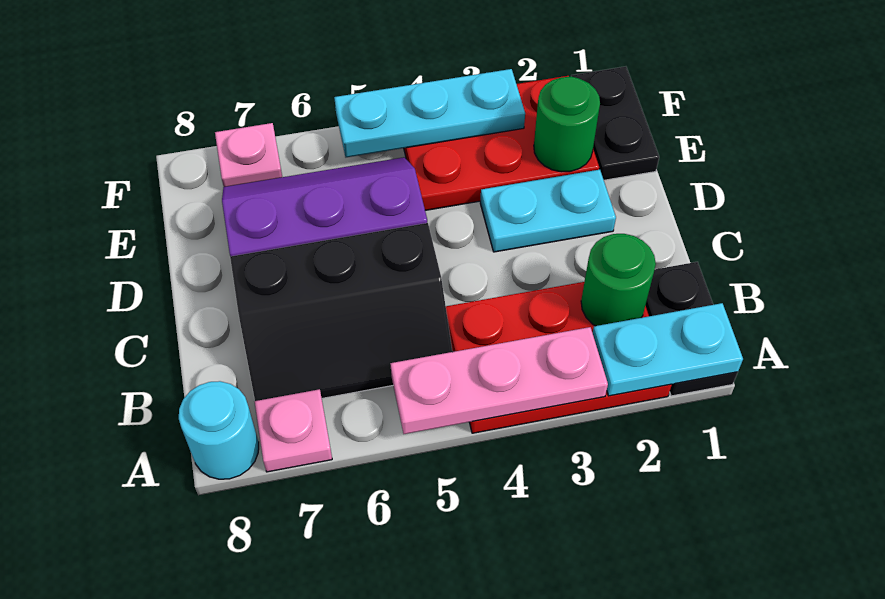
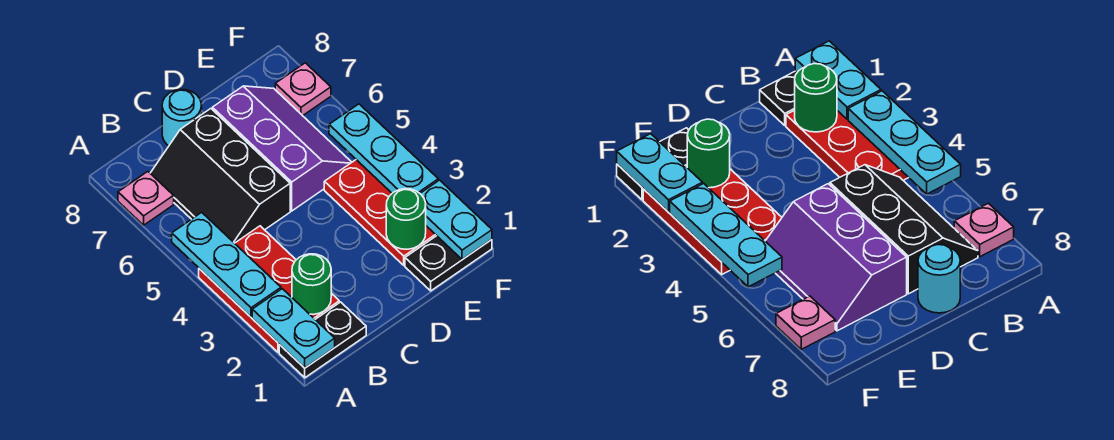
pink 1x3 plate [390,327,608,434] -> cyan 1x3 plate [172,212,281,317]
cyan 1x1 round brick [179,381,259,479] -> cyan 1x1 round brick moved to [162,89,202,146]
cyan 1x2 plate [480,170,616,252] -> cyan 1x2 plate moved to [420,180,492,260]

